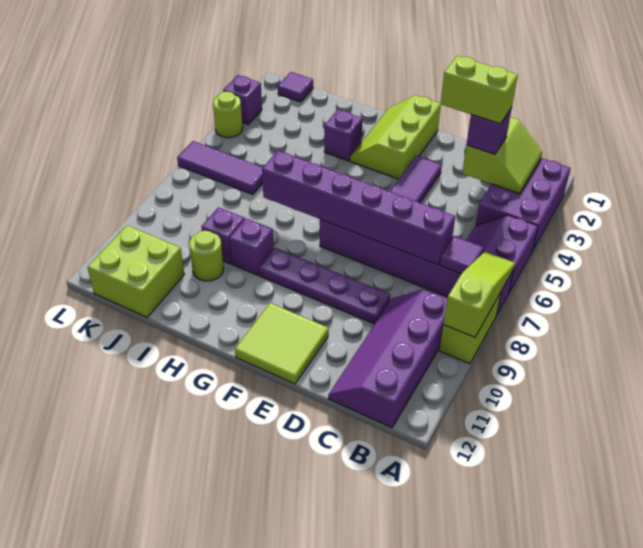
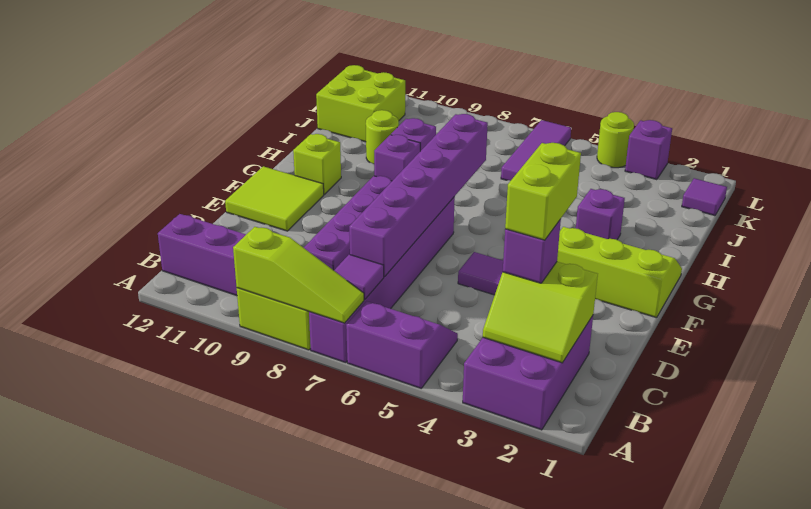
purple 2x3 brick [475,158,571,251] -> purple 2x3 brick turned to [463,316,593,430]
none -> lime 1x1 brick [293,134,341,194]

